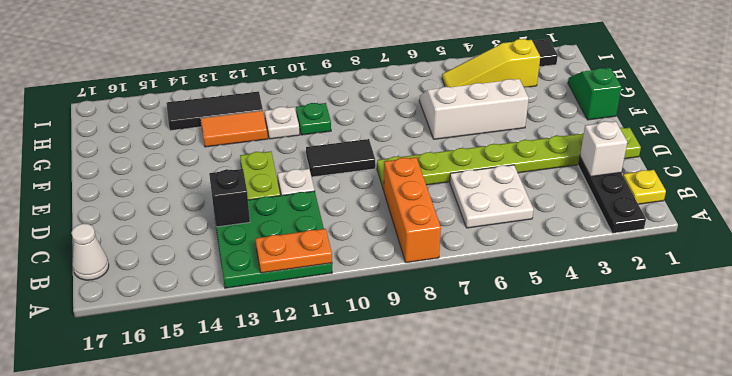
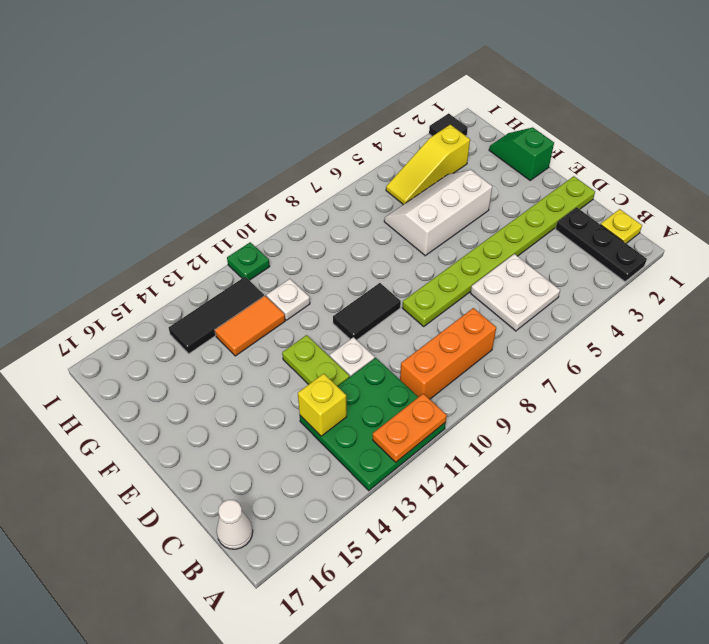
orange 1x3 brick [384,157,441,263] -> orange 1x3 brick turned to [400,308,496,399]
white 1x1 brick [580,121,627,177] -> none
black 1x1 brick [209,169,250,227] -> yellow 1x1 brick [298,374,347,436]
green 1x1 plate [296,103,331,135] -> green 1x1 plate moved to [227,242,270,280]

